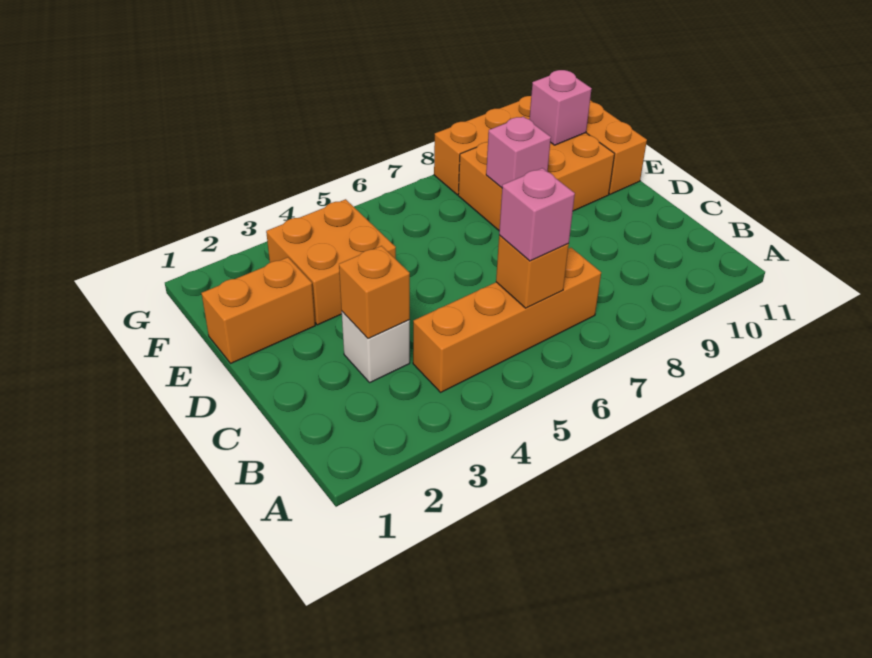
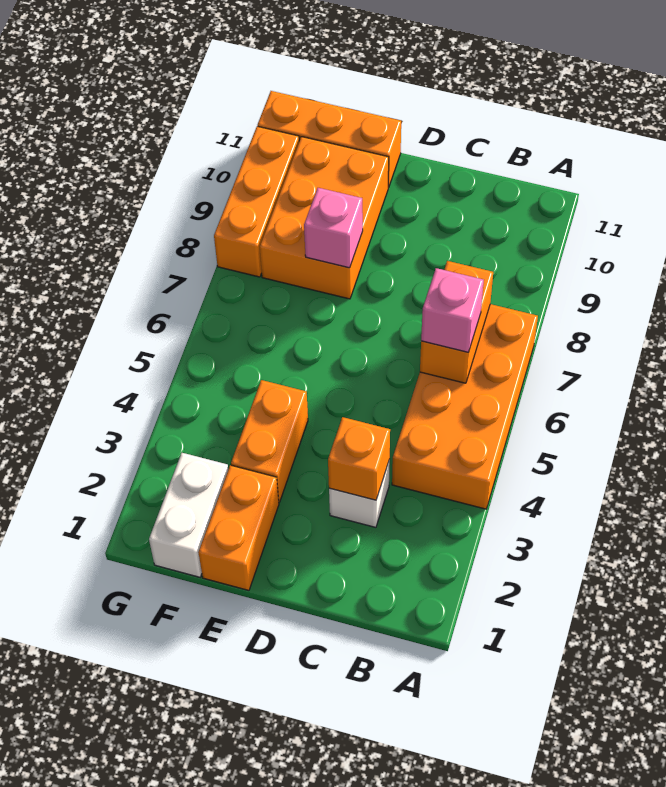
orange 1x4 brick [413,248,601,392] -> orange 2x4 brick [392,304,538,509]
orange 1x1 brick [496,235,569,308] -> orange 1x2 brick [420,261,493,383]
orange 2x2 brick [266,199,396,325] -> orange 1x2 brick [231,380,308,502]
none -> white 1x2 brick [149,453,228,577]
pink 1x1 brick [529,70,592,145] -> none

